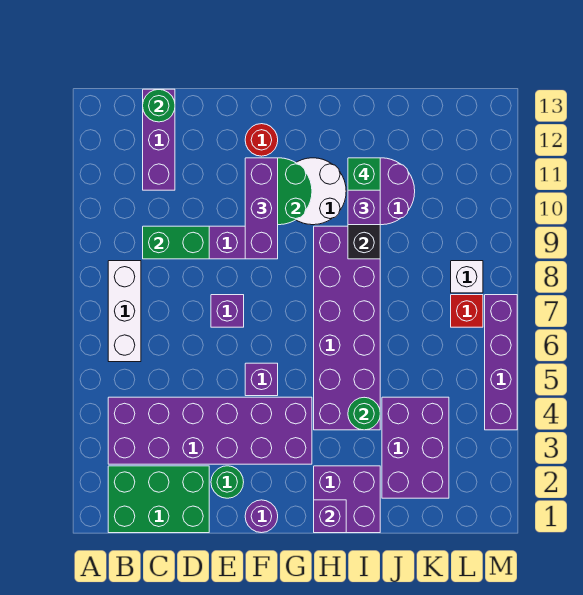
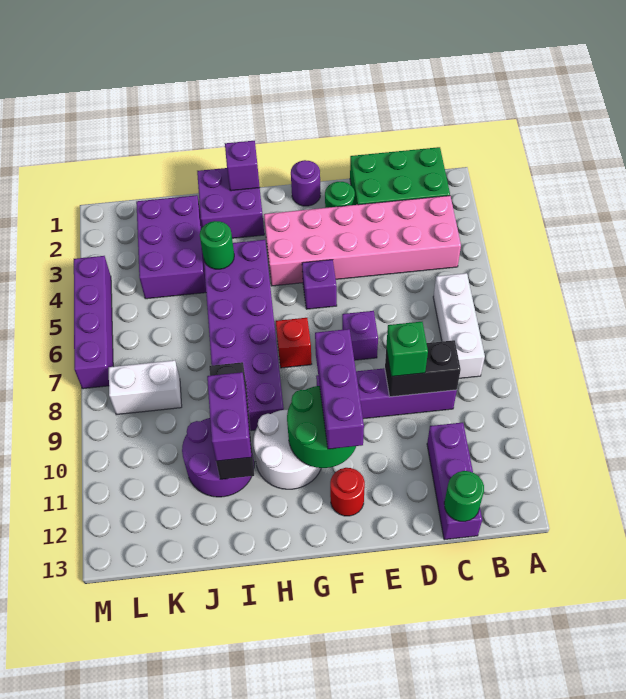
purple 2x6 brick [108,397,312,464] -> pink 2x6 brick [264,196,461,286]
green 1x2 brick [143,226,209,259] -> black 1x2 brick [385,340,461,397]
green 1x1 brick [348,158,380,190] -> green 1x1 brick moved to [386,322,428,376]
red 1x1 brick [451,295,483,327] -> red 1x1 brick moved to [276,318,312,368]
white 1x1 brick [451,261,483,293] -> white 1x2 brick [109,360,182,415]

